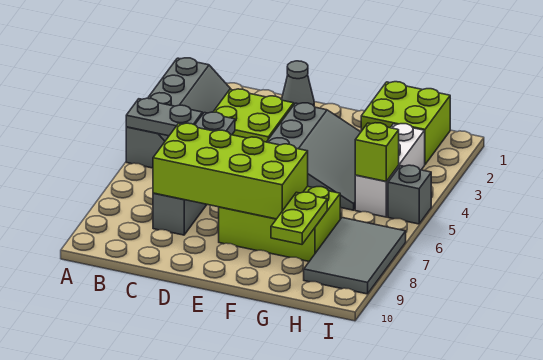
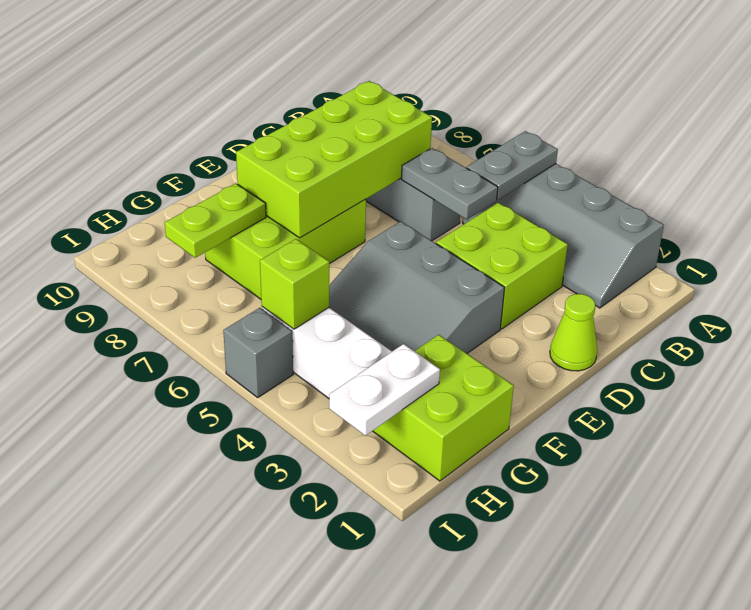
grey 1x1 cone [282,61,314,106] -> lime 1x1 cone [550,294,597,371]
lime 1x2 plate [271,192,327,244] -> lime 1x2 plate turned to [165,183,266,258]
none -> white 1x2 plate [329,344,440,436]
grey 2x3 tile [304,218,406,294] -> none

